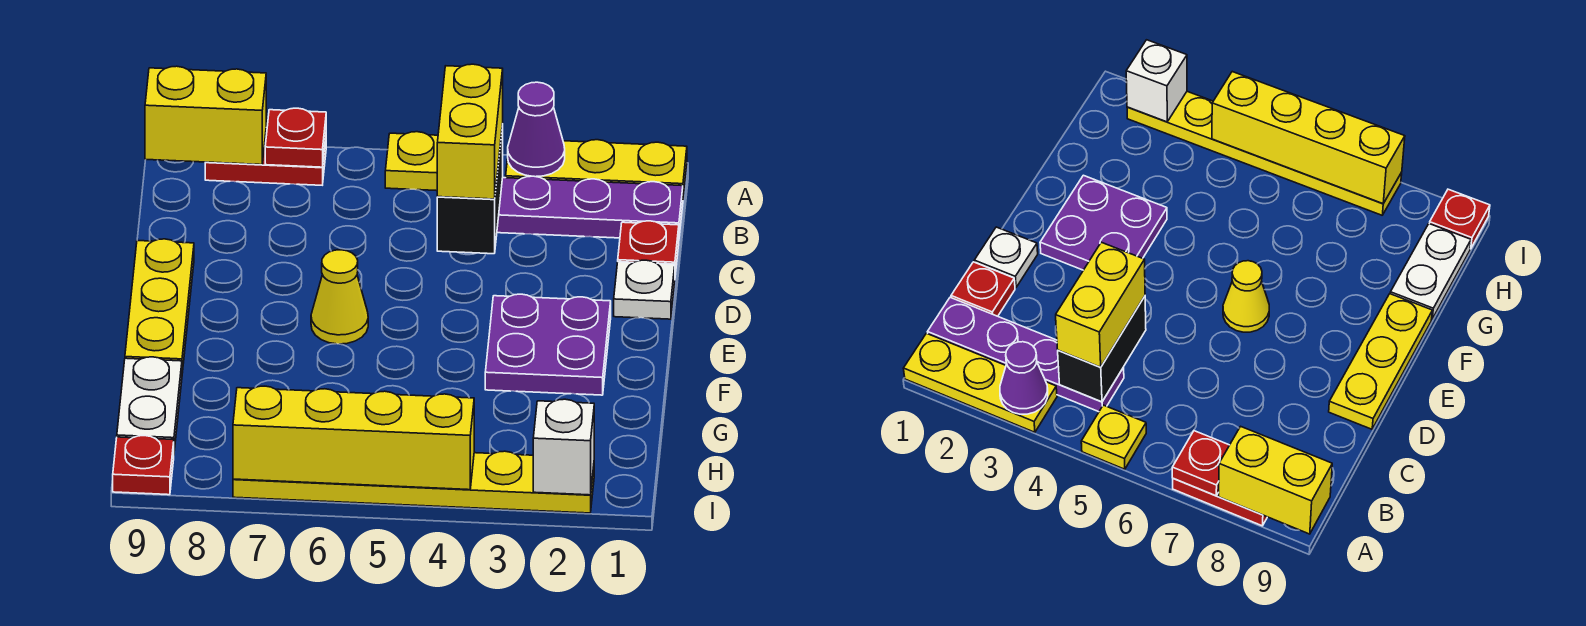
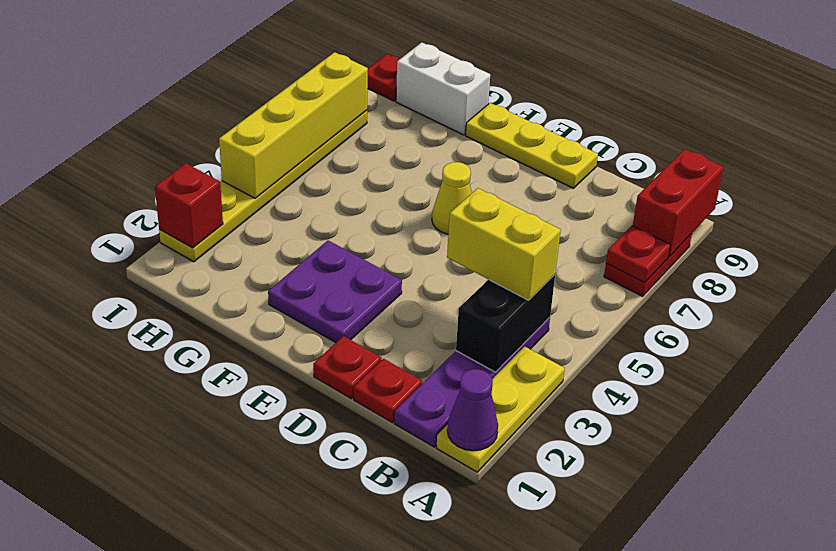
purple 1x1 cone [508,82,565,177] -> purple 1x1 cone moved to [447,369,498,451]
yellow 1x1 plate [385,132,438,191] -> none
yellow 1x2 brick [145,66,266,165] -> red 1x2 brick [633,149,723,257]
black 1x2 brick [437,124,503,254] -> black 1x2 brick turned to [456,275,555,372]
white 1x1 plate [614,260,675,319] -> red 1x1 plate [313,336,382,399]
white 1x2 plate [117,357,182,451] -> white 1x2 brick [396,42,490,135]
white 1x1 brick [533,399,594,495] -> red 1x1 brick [155,163,223,248]

